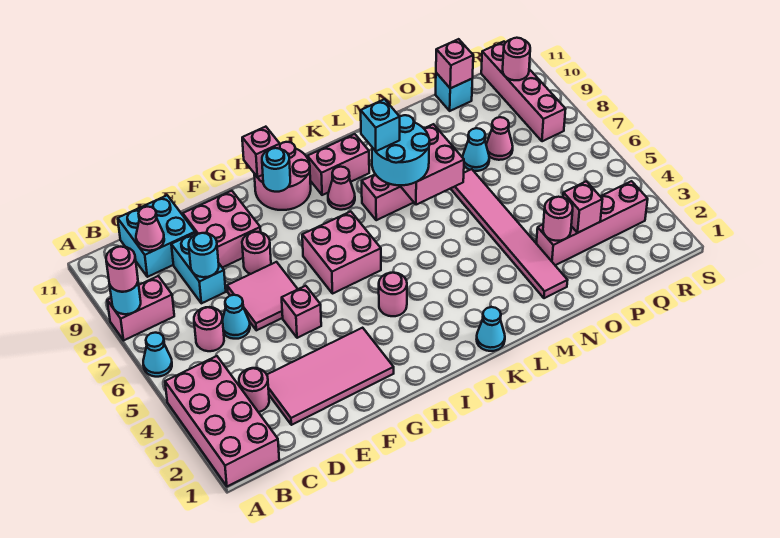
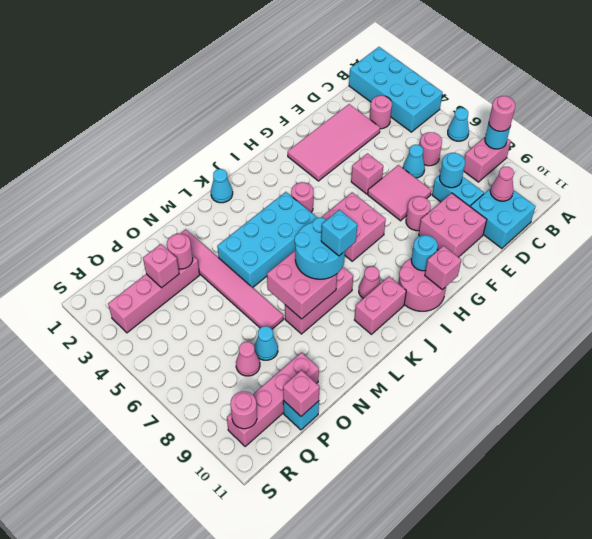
pink 2x4 brick [165,356,279,486] -> cyan 2x4 brick [349,47,442,132]
none -> cyan 2x4 brick [217,192,317,288]
pink 1x4 brick [481,42,566,141] -> pink 1x4 brick turned to [227,352,319,447]

